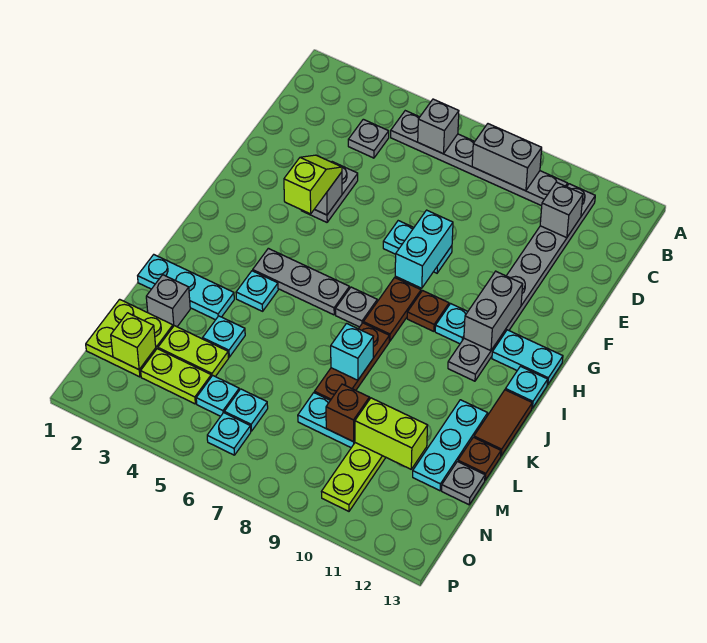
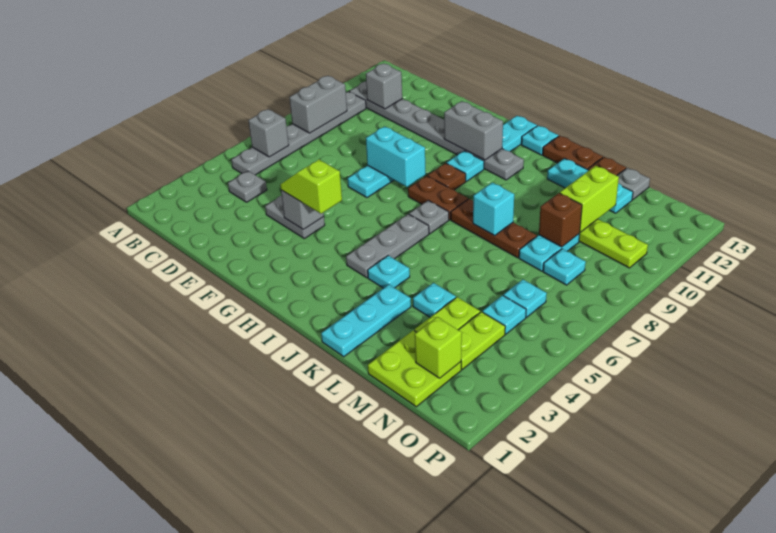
brown 1x2 tile [474,390,532,456] -> brown 1x2 plate [543,136,603,170]
grey 1x1 brick [146,275,190,327] -> none
cyan 1x1 plate [207,413,251,455] -> cyan 1x1 plate moved to [543,249,586,285]

